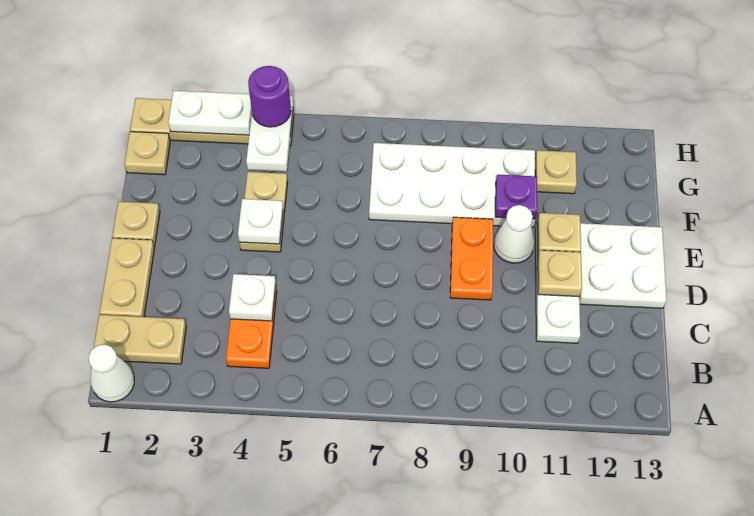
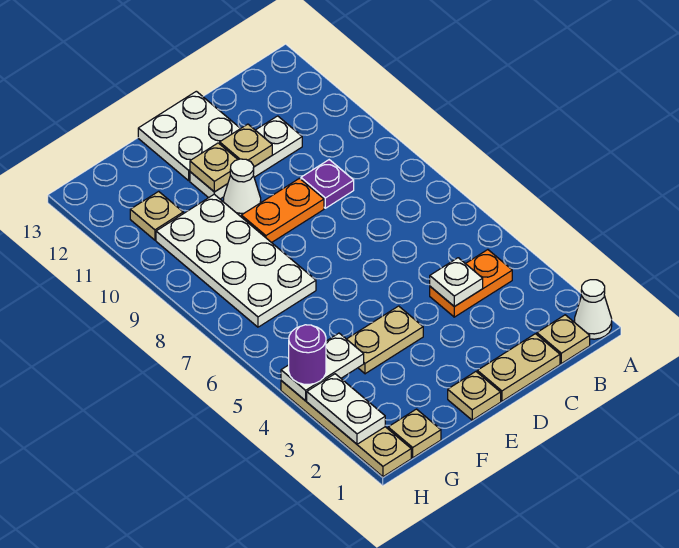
tan 1x2 plate [94,315,186,364] -> tan 1x1 plate [537,315,590,364]
white 1x1 plate [238,199,283,244] -> none
purple 1x1 plate [495,175,537,219] -> purple 1x1 plate moved to [301,160,354,208]

